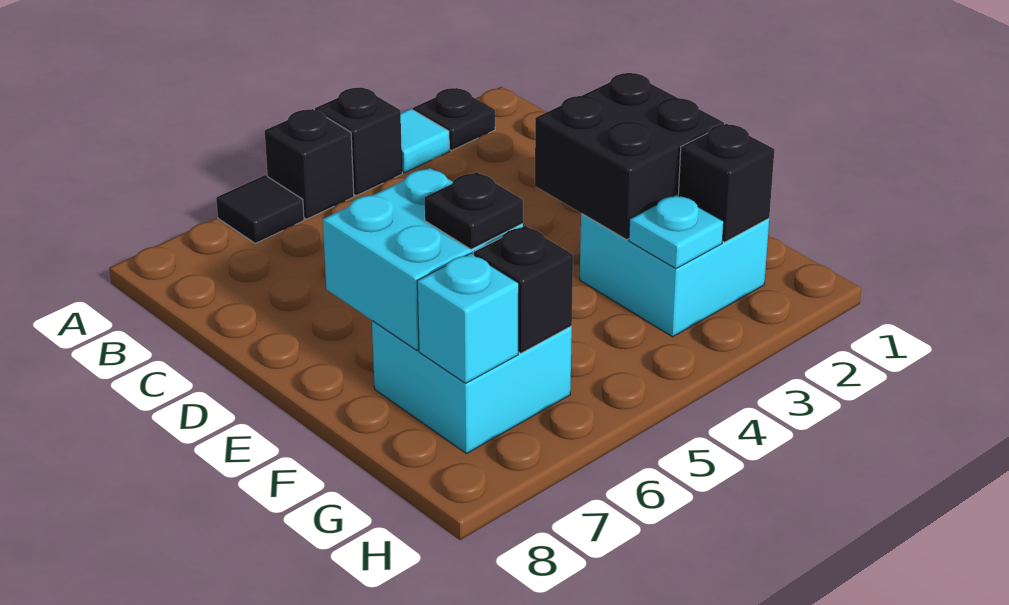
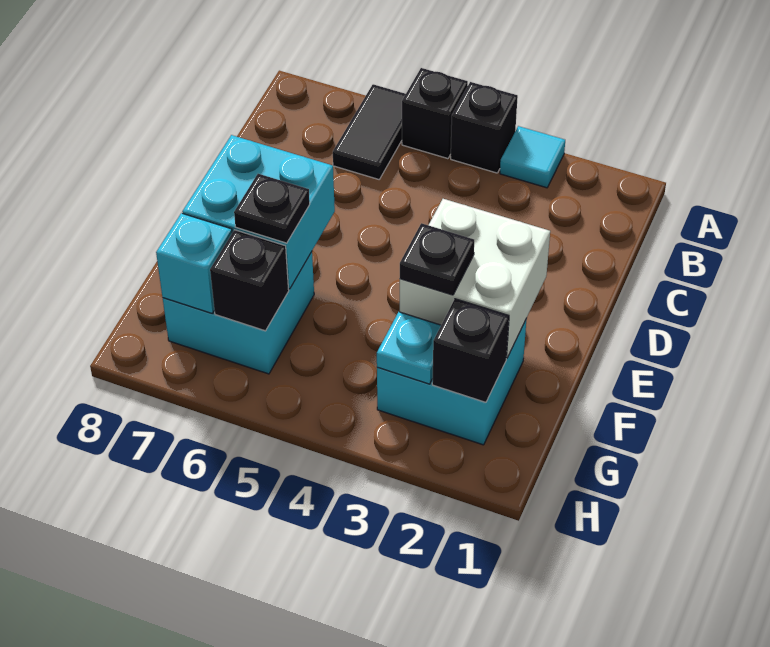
black 1x1 plate [413,88,495,150] -> black 1x1 plate moved to [400,223,474,295]
black 1x1 tile [216,175,304,243] -> black 1x2 tile [333,84,405,179]
black 2x2 brick [535,73,724,240] -> white 2x2 brick [400,199,550,358]

